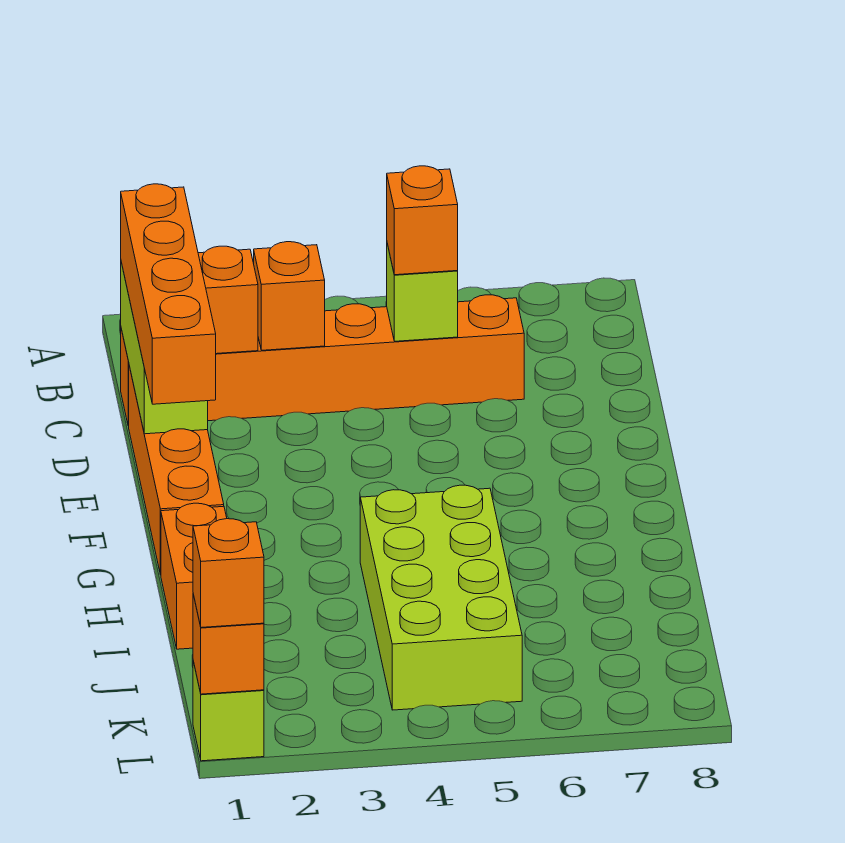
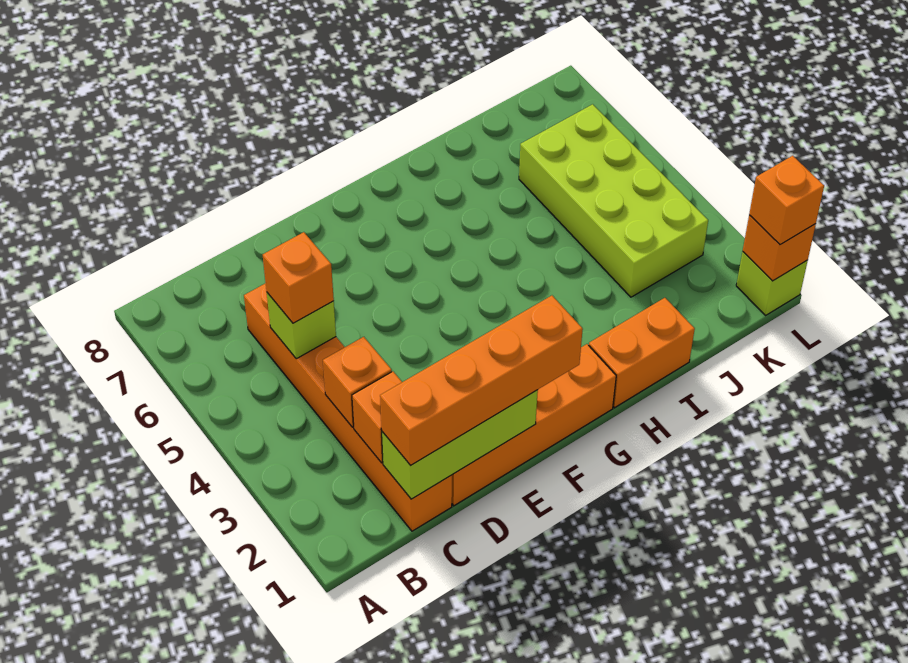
lime 2x4 brick [360,485,522,710] -> lime 2x4 brick turned to [519,104,708,297]

